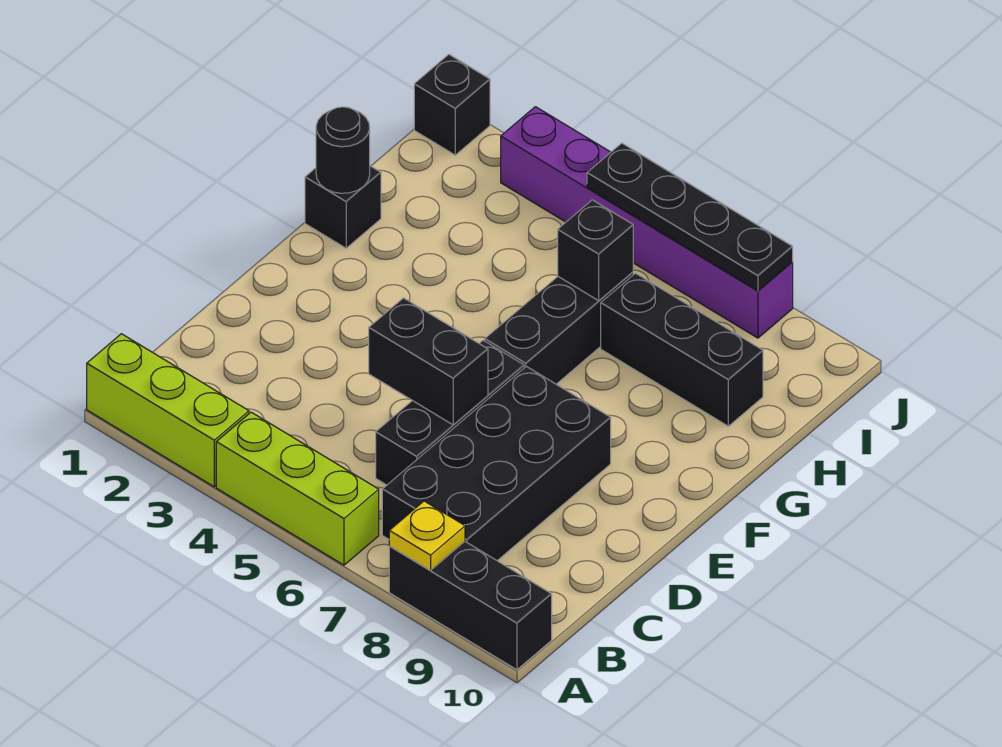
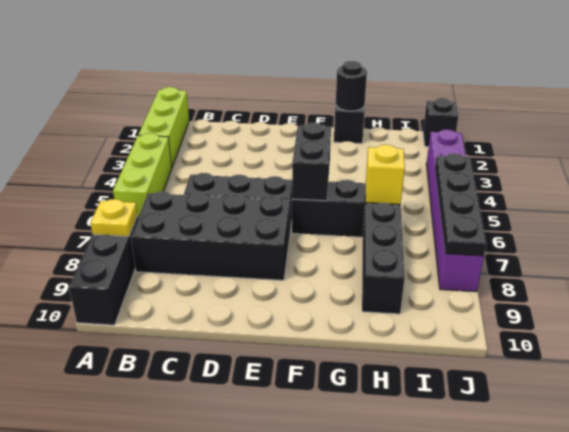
black 1x2 brick [369,298,488,425] -> black 1x2 brick moved to [292,123,331,201]
black 1x1 brick [558,200,633,301] -> yellow 1x1 brick [365,145,405,205]

